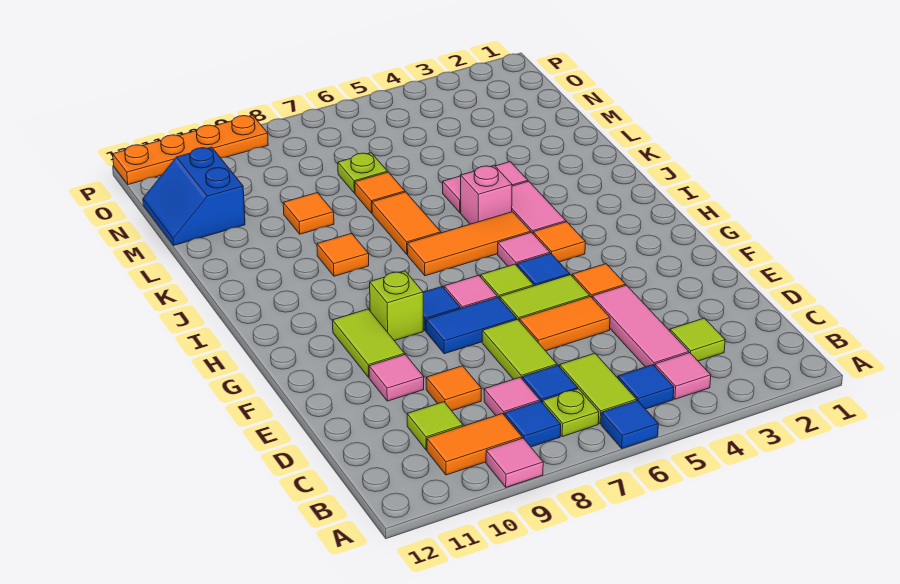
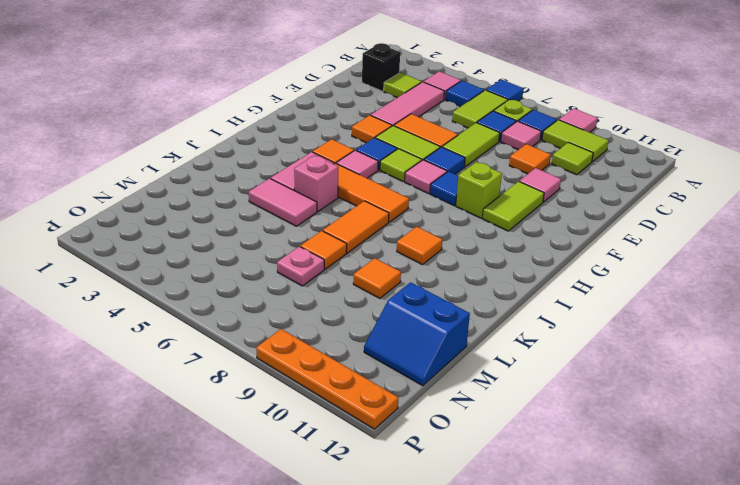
orange 1x2 tile [427,414,522,475] -> lime 1x2 tile [542,120,609,162]
none -> black 1x1 brick [362,43,400,91]
blue 1x2 tile [426,297,517,354] -> blue 1x1 tile [424,147,465,174]
lime 1x1 plate [338,153,388,193] -> pink 1x1 plate [277,246,324,286]
blue 2x2 slope [143,147,245,245] -> blue 2x2 slope turned to [364,282,470,386]

